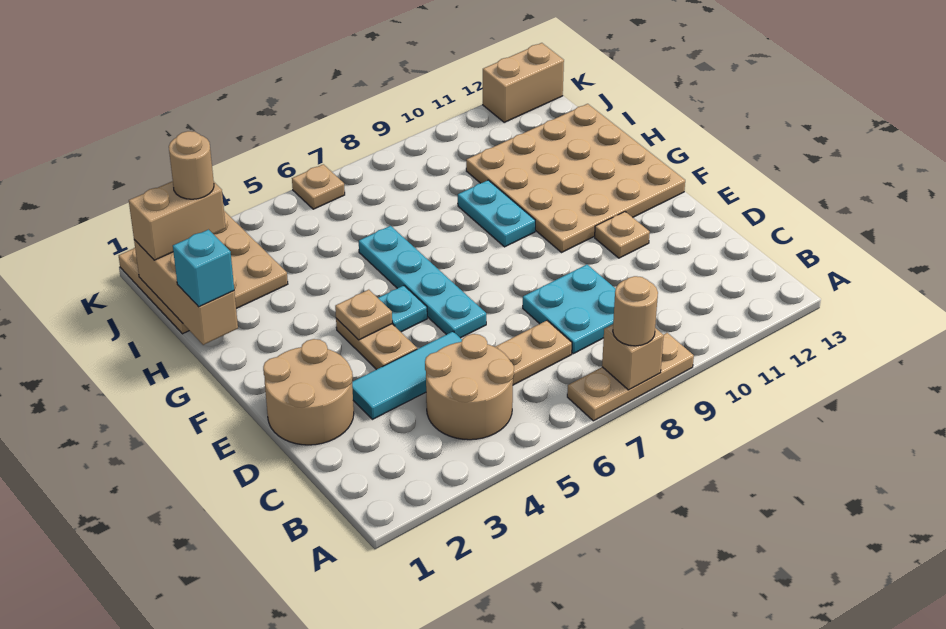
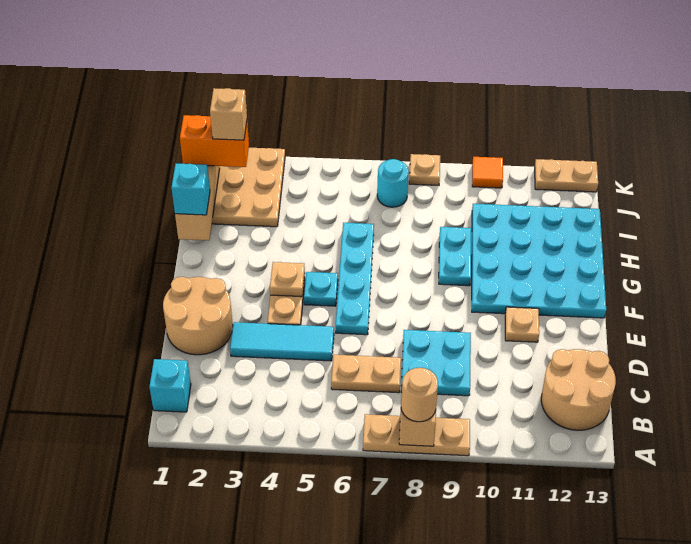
none -> cyan 1x1 brick [149,359,191,412]
tan 2x2 round brick [425,334,514,440] -> tan 2x2 round brick moved to [541,349,616,430]
tan 4x4 plate [466,104,685,252] -> cyan 4x4 plate [472,204,606,318]
tan 1x2 brick [129,181,226,260] -> orange 1x2 brick [180,115,249,167]
tan 1x1 round brick [169,131,214,199] -> tan 1x1 brick [210,88,247,140]
none -> cyan 1x1 round brick [377,159,409,207]
tan 1x1 plate [292,164,345,209] -> tan 1x1 plate moved to [409,154,440,185]
none -> orange 1x1 tile [472,157,503,188]
tan 1x2 brick [483,43,564,122] -> tan 1x2 plate [535,159,598,192]

